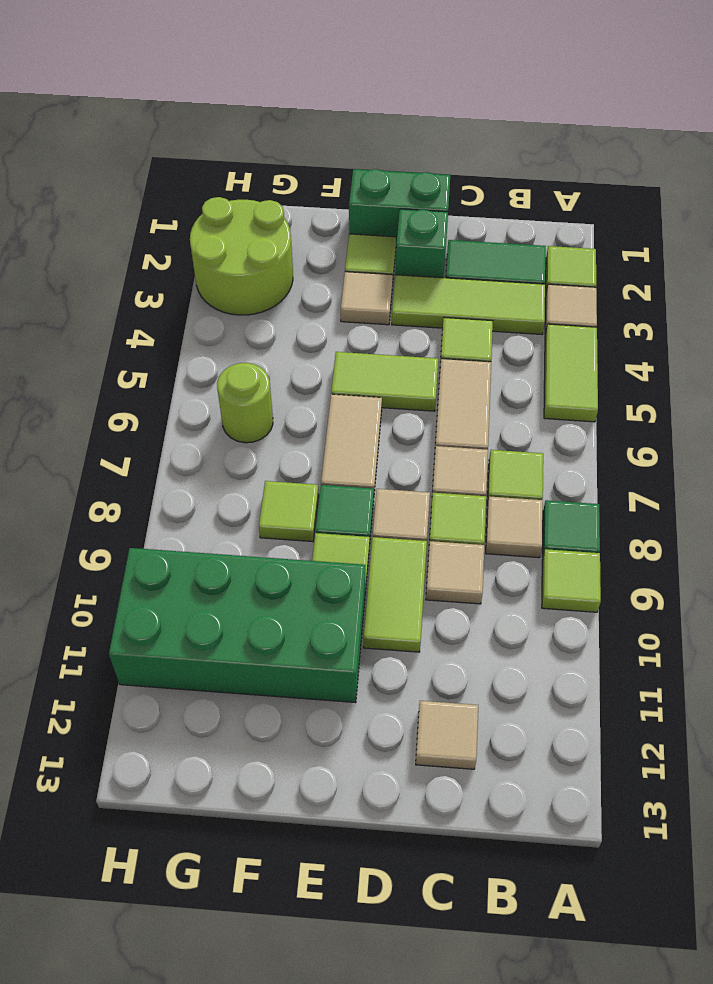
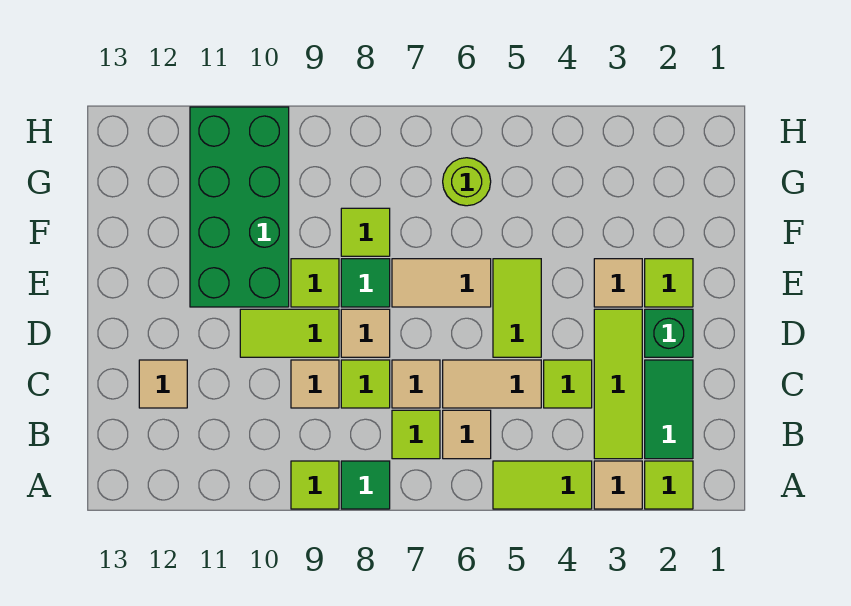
tan 1x1 tile [486,496,543,558] -> tan 1x1 tile moved to [443,410,491,459]
green 1x2 brick [349,169,450,245] -> none
lime 2x2 round brick [190,197,293,315] -> none

